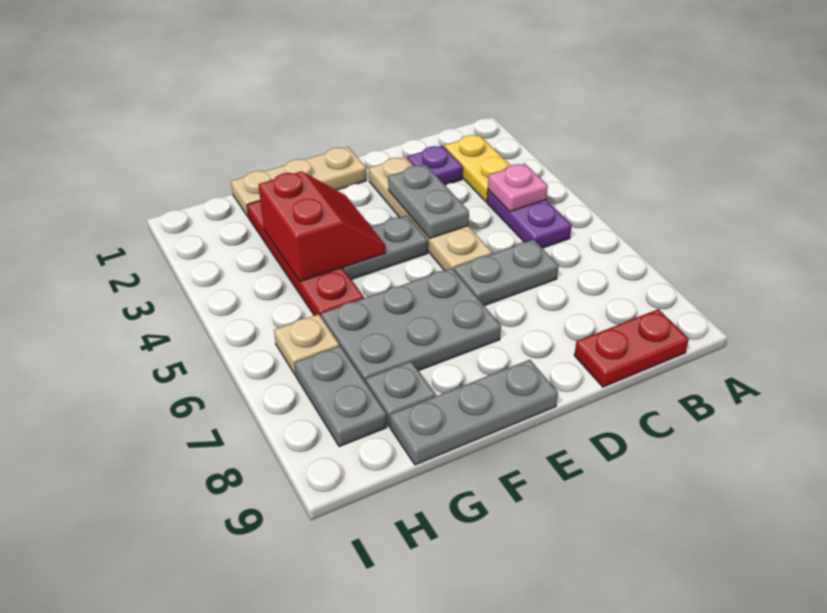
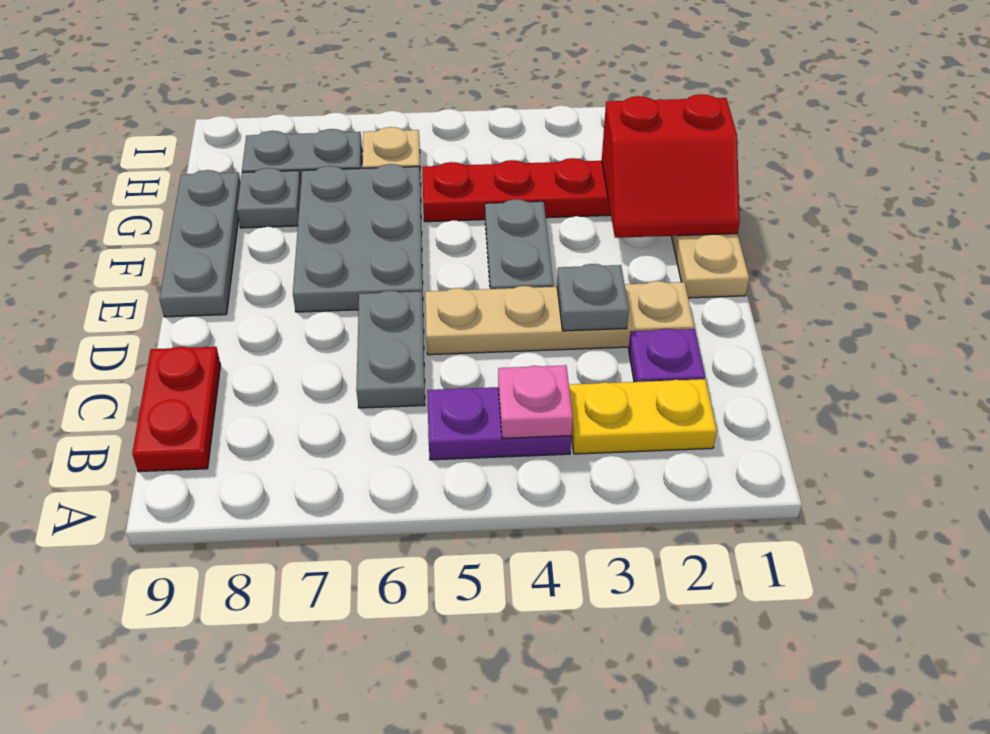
grey 1x2 plate [388,165,469,238] -> grey 1x1 plate [557,264,629,331]
red 2x2 slope [259,171,386,282] -> red 2x2 slope moved to [602,94,740,238]

